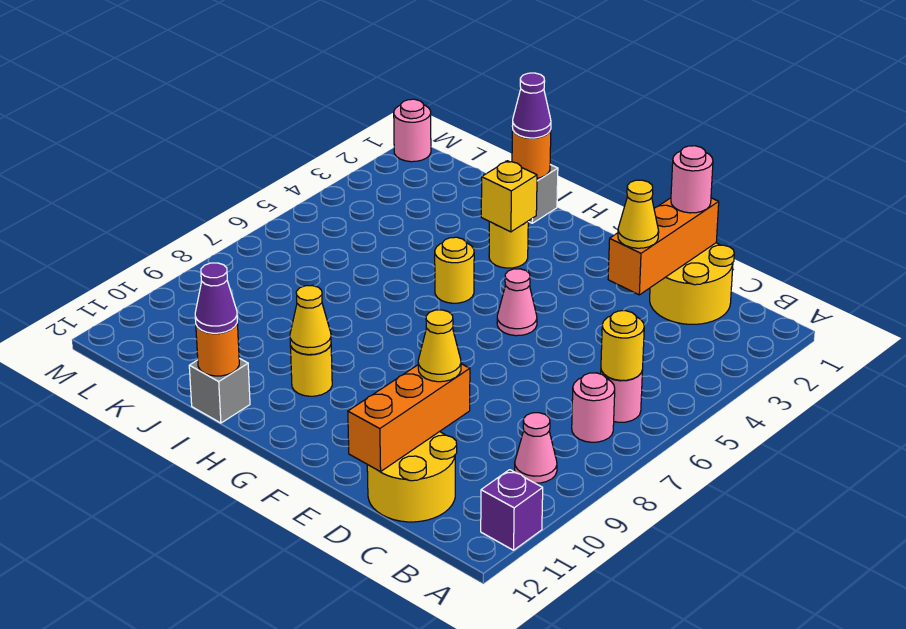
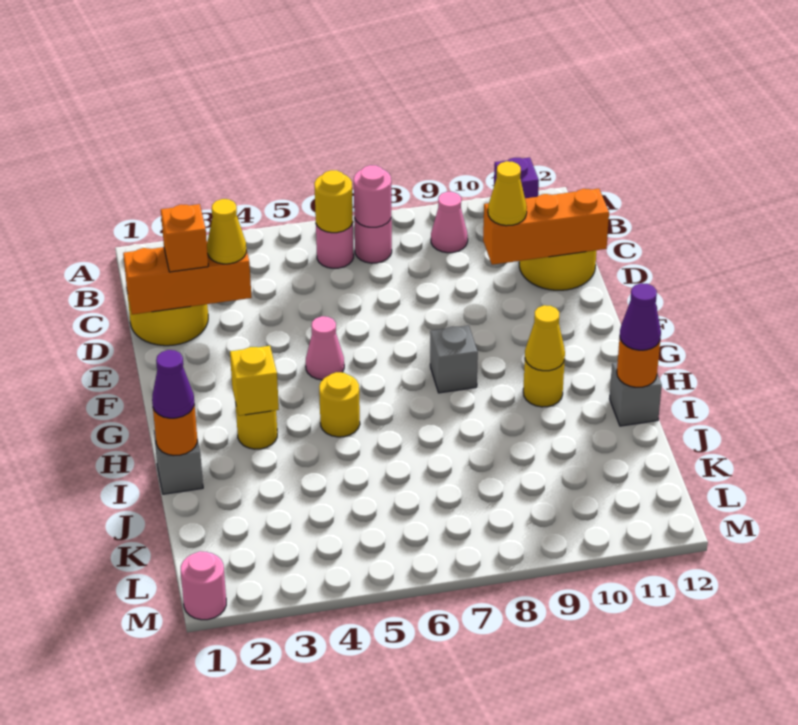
pink 1x1 round brick [671,146,713,213] -> pink 1x1 round brick moved to [354,165,391,227]
none -> orange 1x1 brick [161,204,208,272]
none -> grey 1x1 brick [430,326,478,393]

